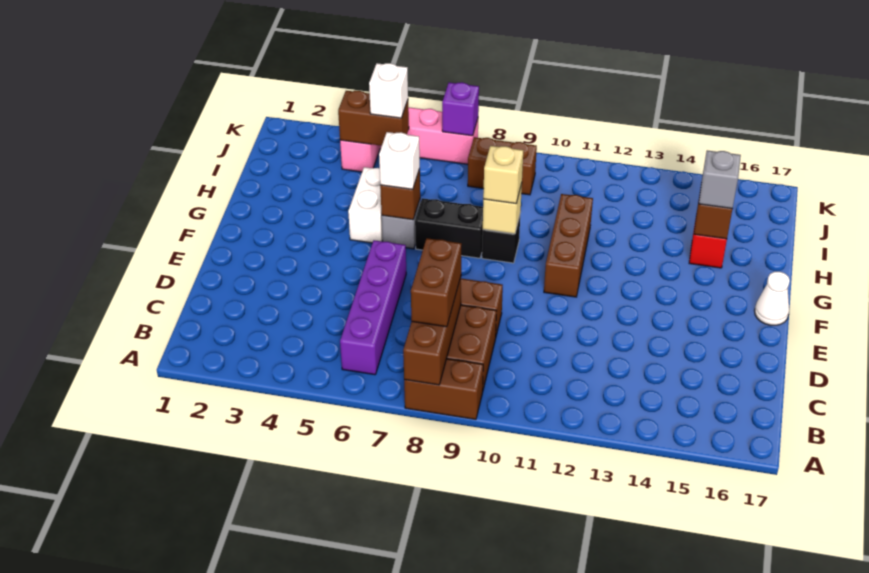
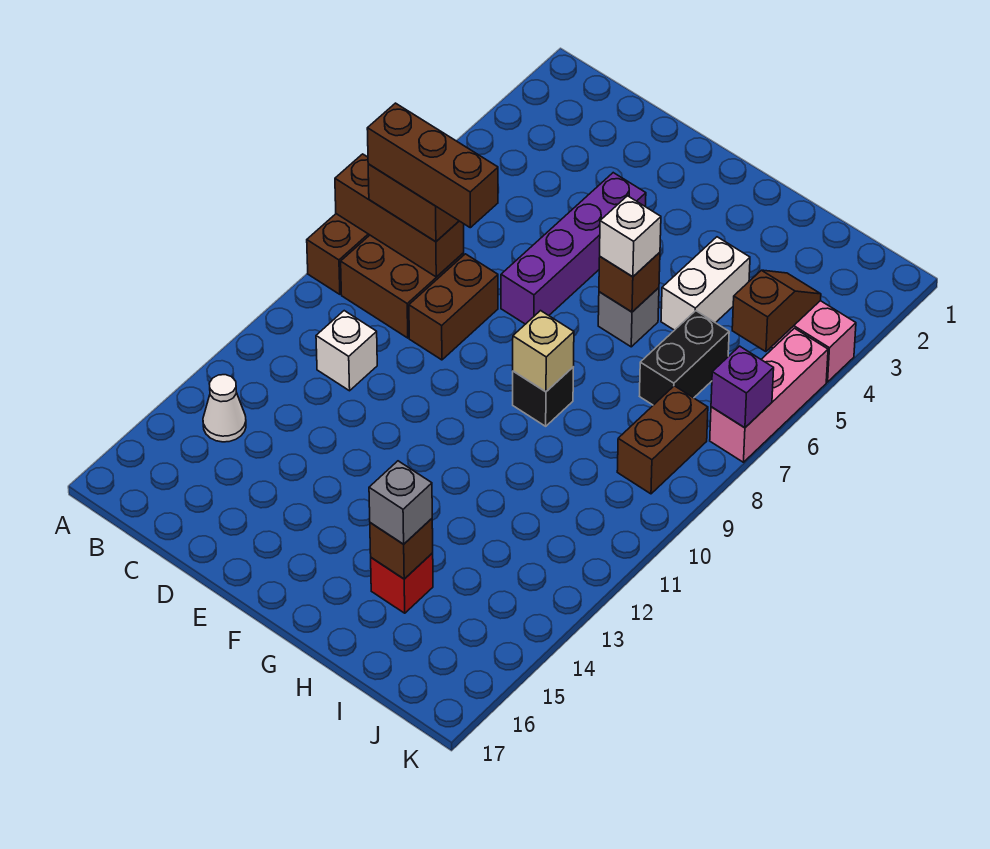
purple 1x4 brick [340,240,406,375] -> purple 1x4 brick turned to [501,173,646,324]
brown 1x3 brick [544,194,593,297] -> brown 1x3 brick moved to [367,103,498,228]
white 1x1 cone [755,272,790,325] -> white 1x1 cone moved to [203,375,246,442]
white 1x2 brick [348,167,383,243] -> white 1x2 brick turned to [661,237,750,330]
black 1x2 brick [415,198,483,258] -> black 1x2 brick moved to [640,311,729,405]
tan 1x1 brick [483,146,523,204] -> none
brown 1x2 brick [338,91,409,146] -> brown 1x2 slope [732,270,821,352]
white 1x1 brick [369,63,408,118] -> white 1x1 brick moved to [316,311,377,391]

